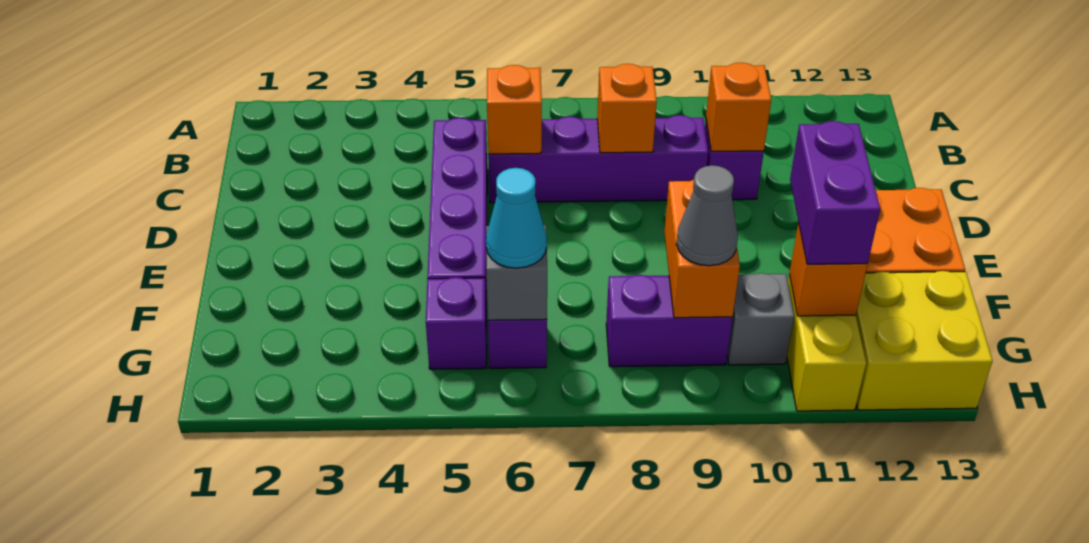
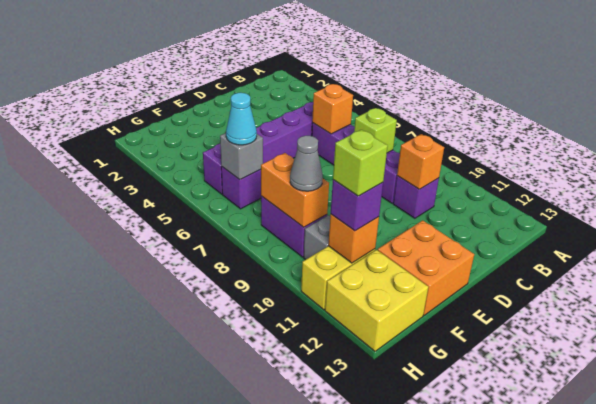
orange 1x1 brick [597,64,657,153] -> lime 1x1 brick [354,108,397,153]
orange 1x2 brick [664,180,740,318] -> orange 1x2 brick turned to [261,153,329,227]
purple 1x2 brick [790,121,880,264] -> purple 1x1 brick [331,180,383,231]
none -> lime 1x1 brick [333,130,388,196]

